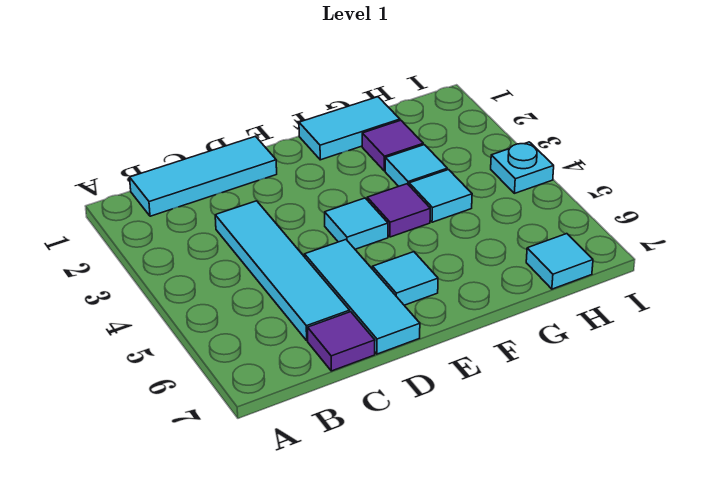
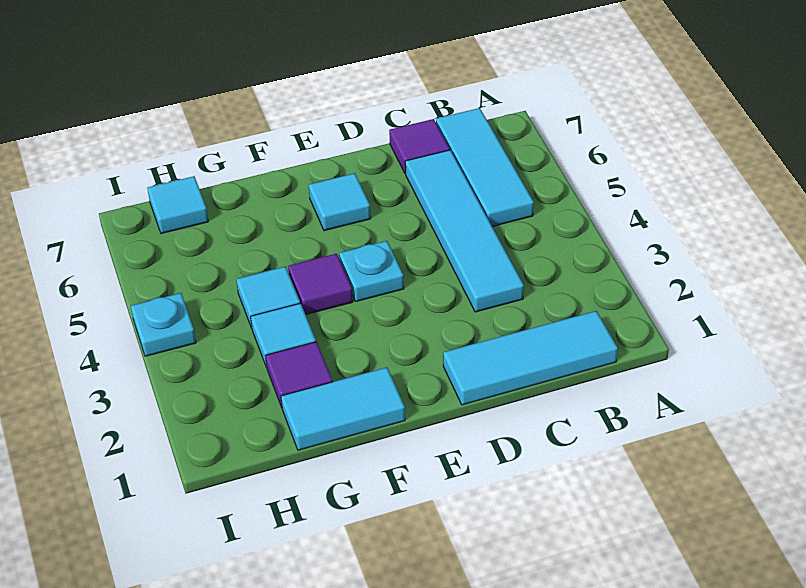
cyan 1x3 tile [305,240,420,354] -> cyan 1x3 tile moved to [436,108,534,226]
cyan 1x1 tile [325,198,388,249] -> cyan 1x1 plate [339,241,404,302]

